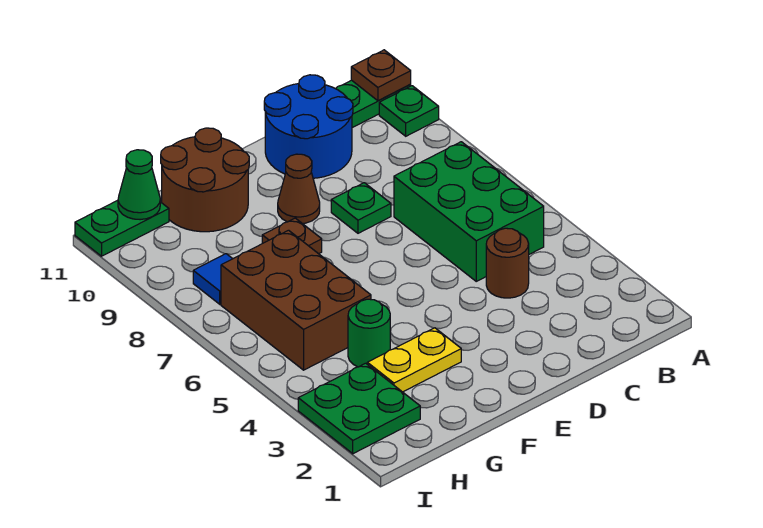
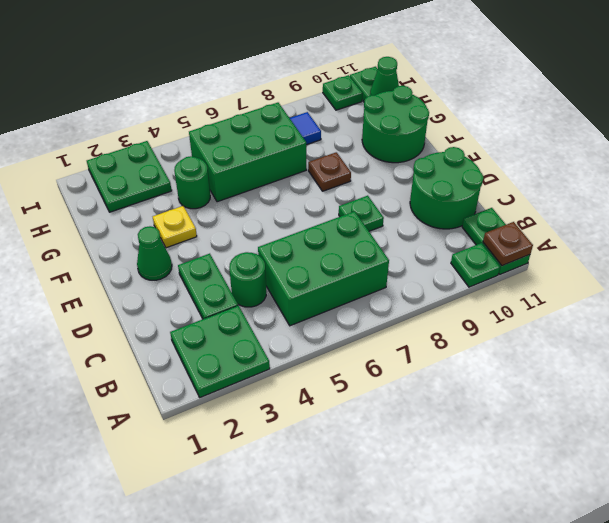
none -> green 2x2 plate [170,306,270,397]
none -> green 1x2 plate [178,254,238,319]
brown 1x1 round brick [486,228,529,298] -> green 1x1 round brick [229,252,266,307]
blue 2x2 round brick [264,75,353,178] -> green 2x2 round brick [410,147,484,229]
none -> green 1x1 cone [137,226,172,280]
brown 1x1 cone [278,154,320,224] -> none
yellow 1x2 plate [367,328,461,392] -> yellow 1x1 plate [153,206,197,248]
brown 2x2 round brick [161,128,249,232] -> green 2x2 round brick [362,86,429,163]
brown 2x3 brick [221,230,371,370] -> green 2x3 brick [189,103,306,202]
none -> green 1x1 plate [323,75,363,110]

